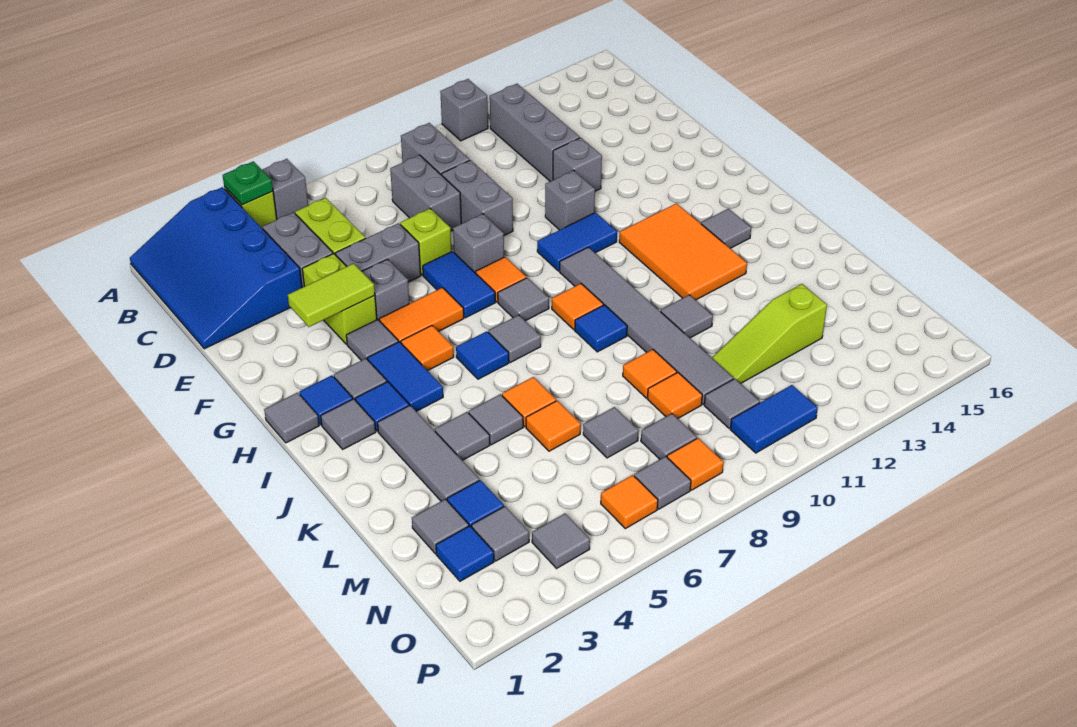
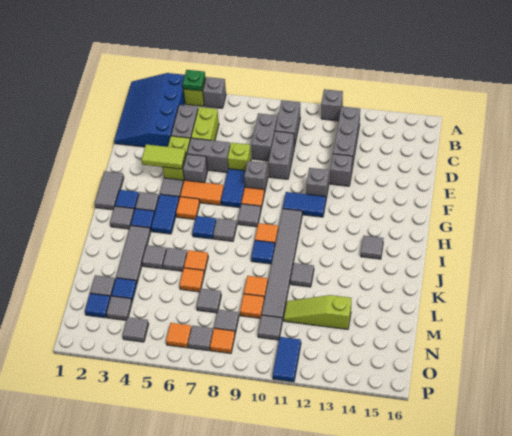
grey 1x1 tile [264,393,319,443] -> grey 1x2 tile [95,171,124,210]
orange 2x3 tile [619,203,747,300] -> none
blue 1x2 tile [730,385,818,453] -> blue 1x2 tile turned to [273,337,301,382]

